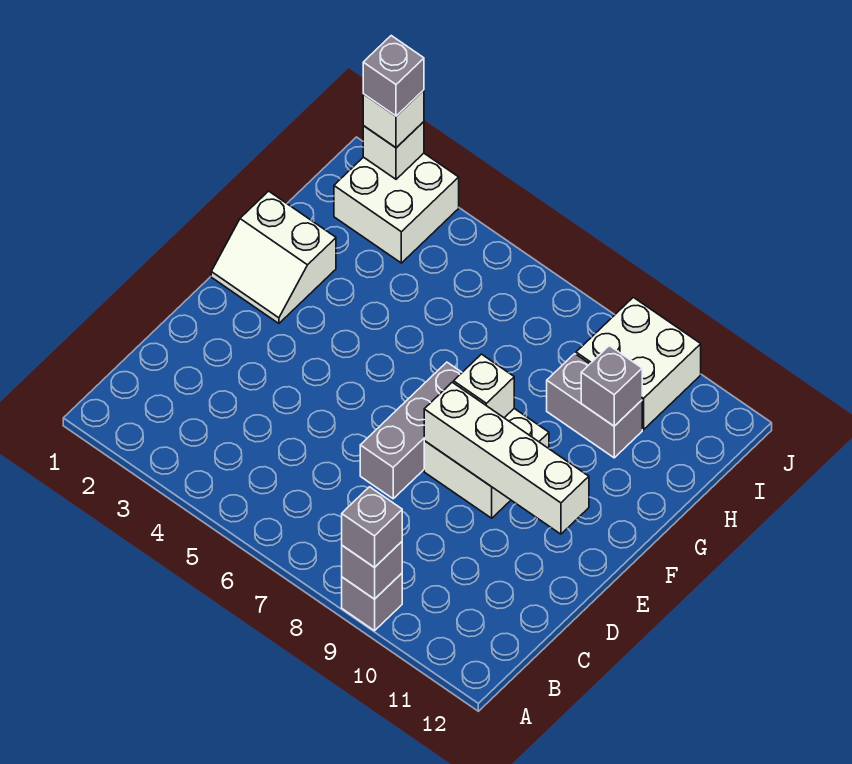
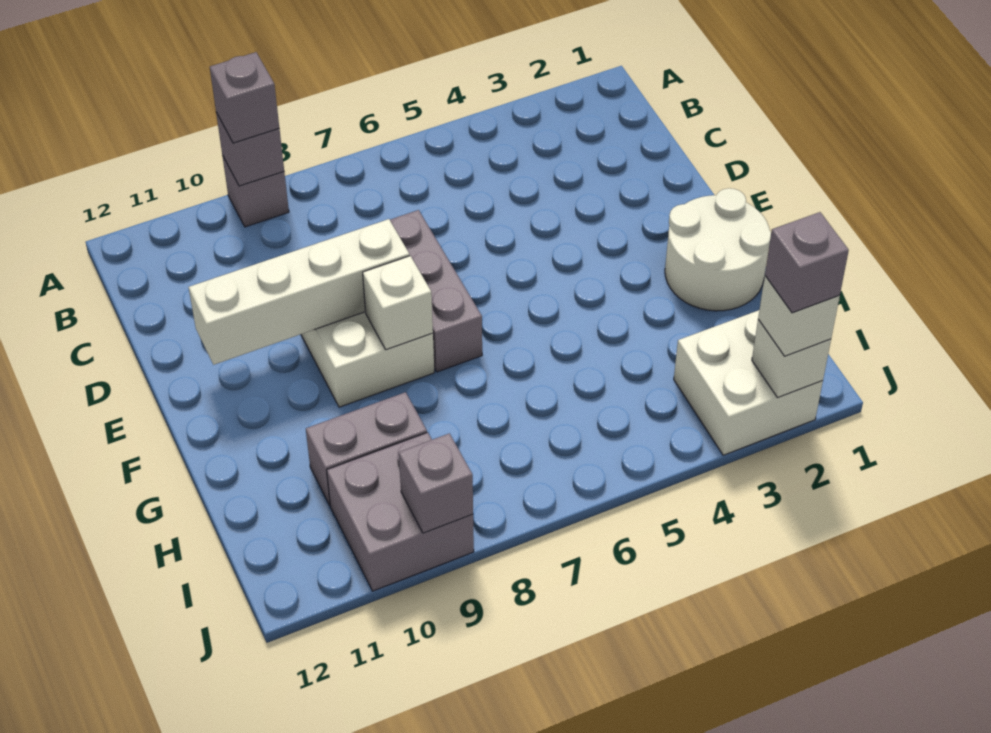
white 2x2 slope [211,191,336,323] -> white 2x2 round brick [665,188,771,311]
grey 1x1 brick [581,346,642,426] -> grey 1x1 brick moved to [399,433,473,533]
white 2x2 brick [576,297,701,430] -> grey 2x2 brick [327,432,474,591]

